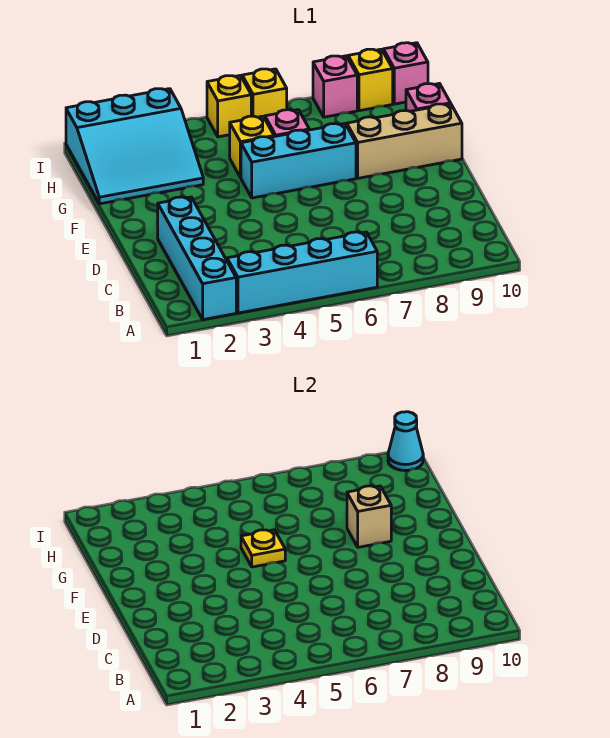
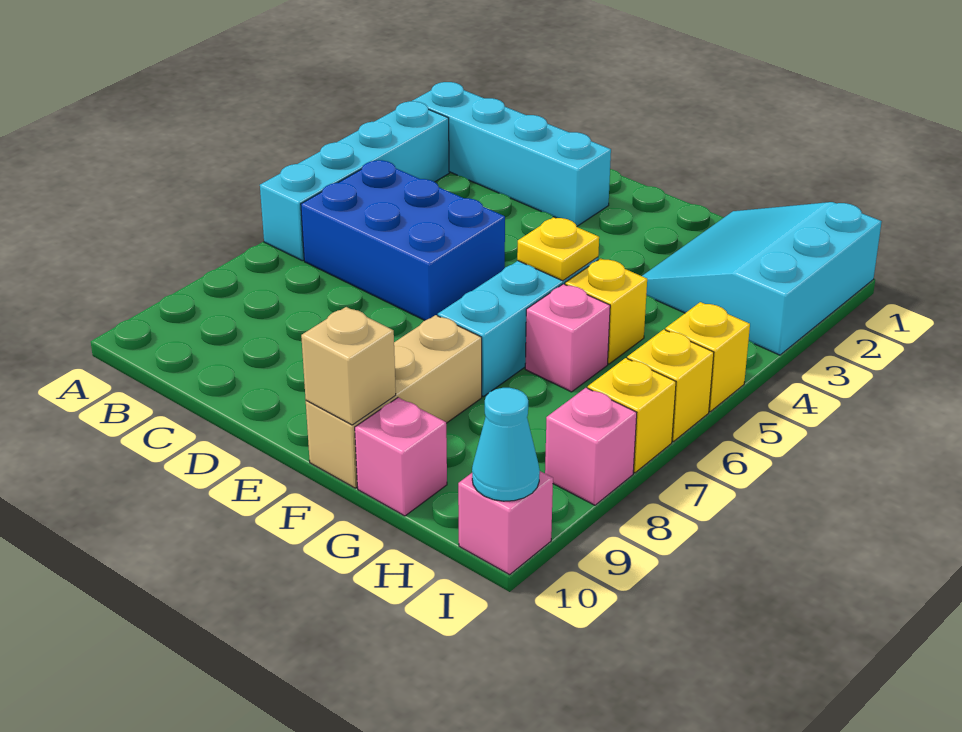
none -> blue 2x3 brick [301,160,505,321]
tan 1x1 brick [347,486,391,547] -> tan 1x1 brick moved to [301,307,396,425]
yellow 1x1 brick [348,49,393,111] -> yellow 1x1 brick moved to [588,358,676,473]

